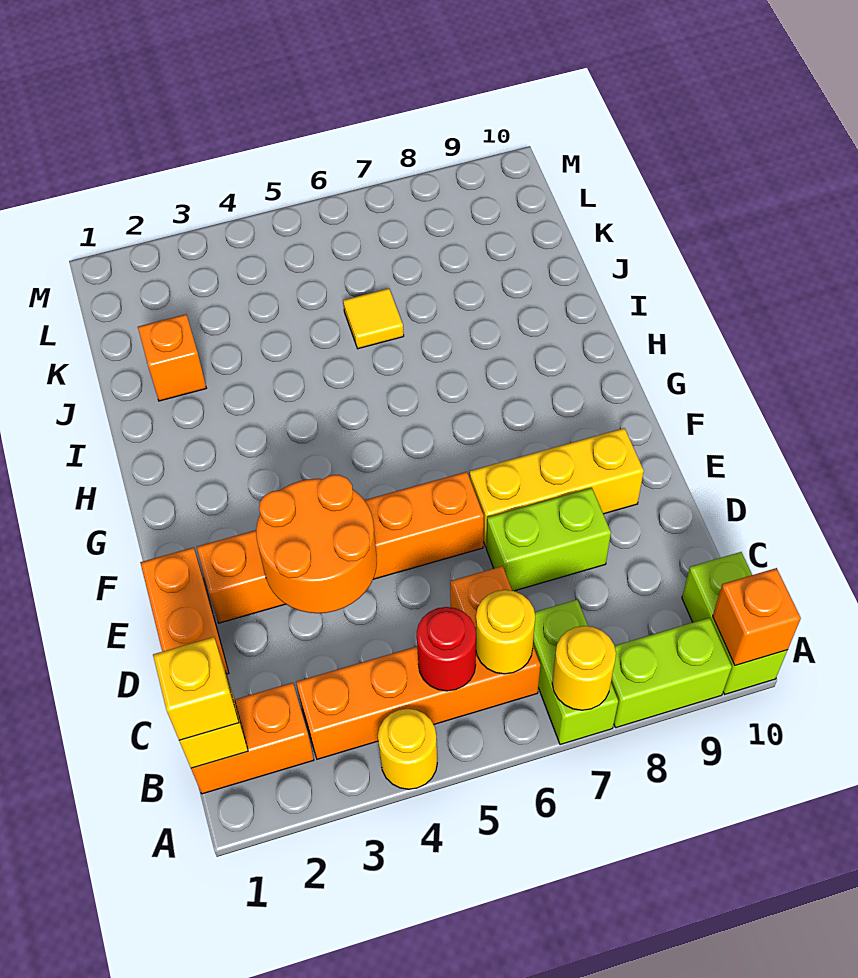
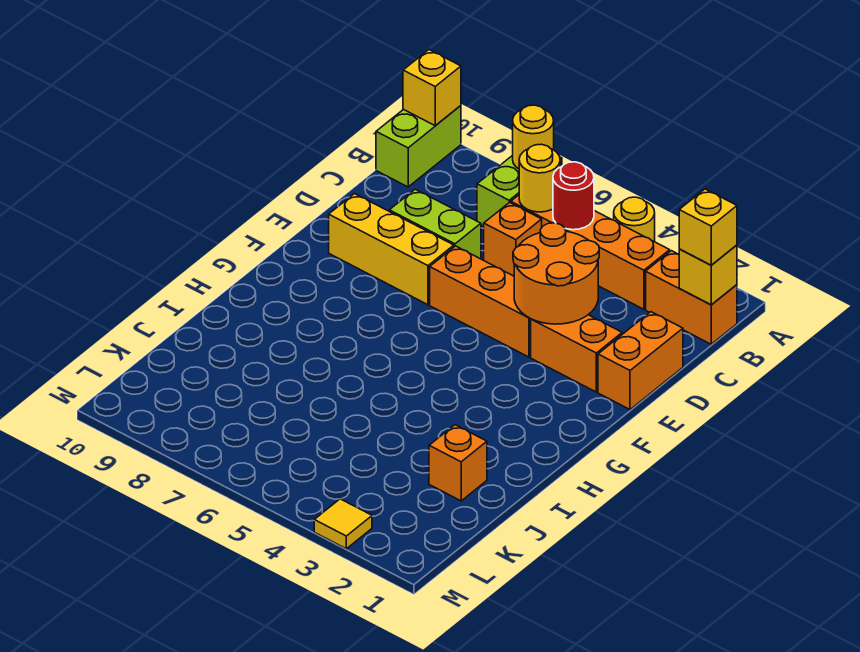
lime 1x2 brick [611,618,732,728] -> none
orange 1x1 brick [713,568,801,666] -> yellow 1x1 brick [403,50,461,126]
yellow 1x1 tile [343,288,404,349] -> yellow 1x1 tile moved to [314,499,372,549]

